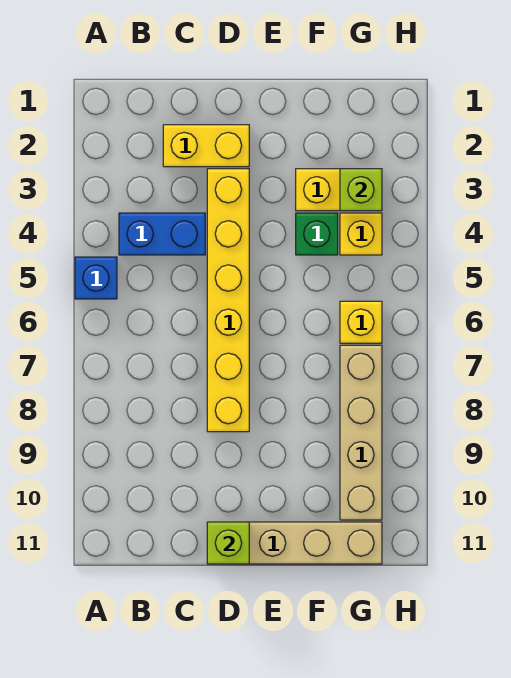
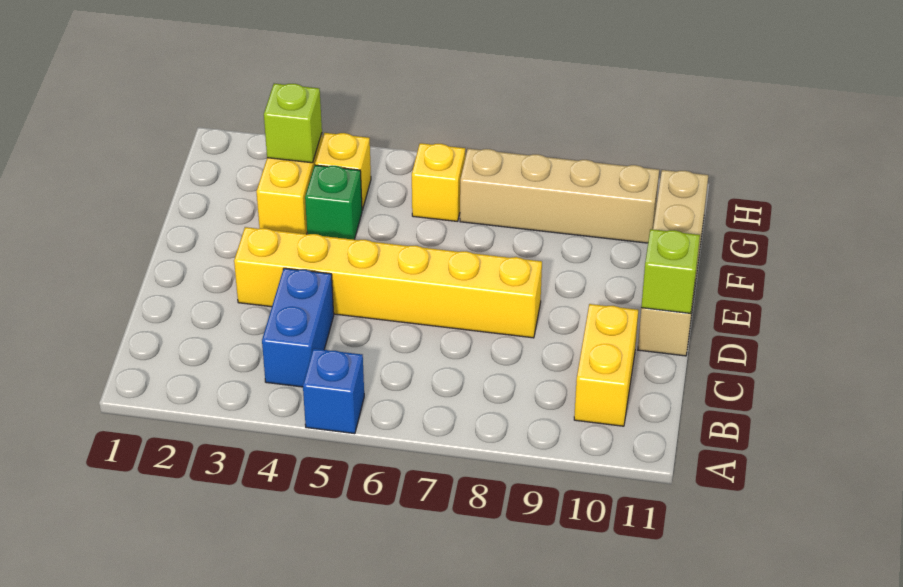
yellow 1x2 brick [163,125,249,167] -> yellow 1x2 brick moved to [574,304,638,426]

